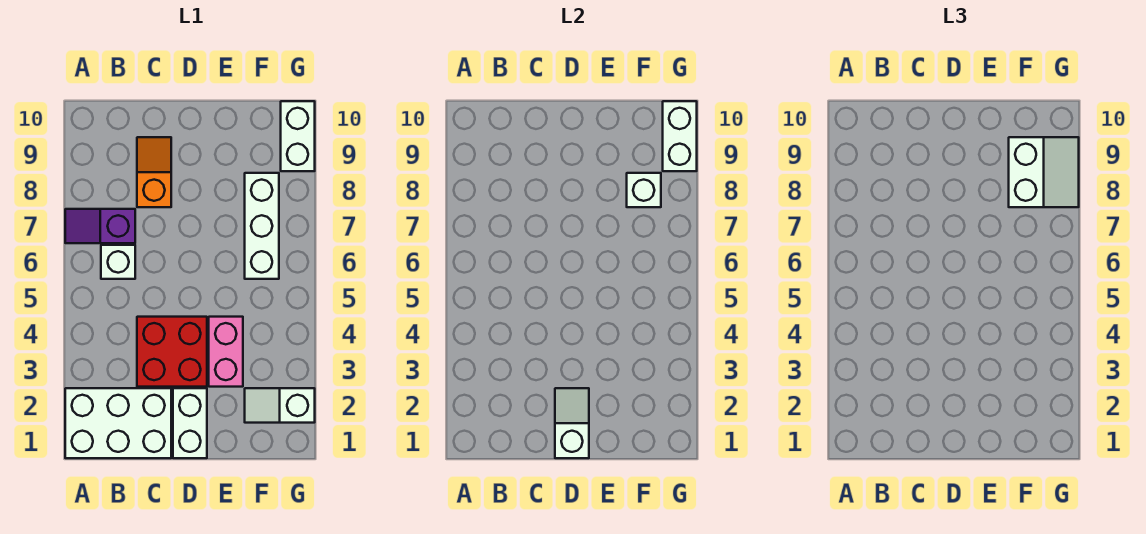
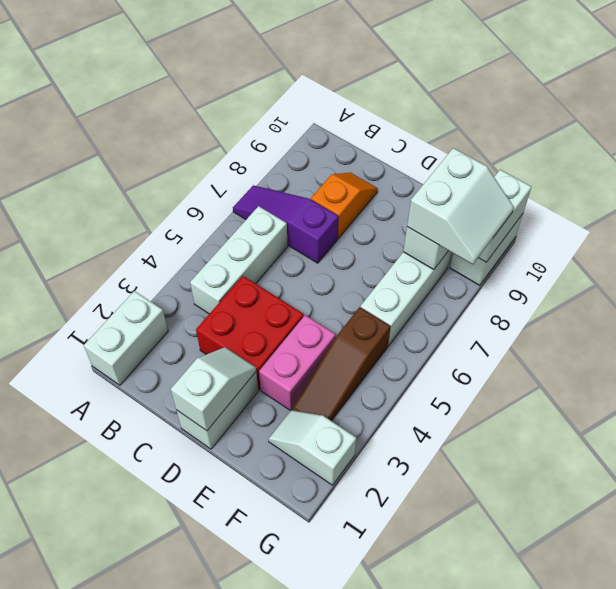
white 2x3 brick [65,388,171,458] -> white 1x2 brick [84,291,168,385]
purple 1x2 slope [65,209,135,243] -> purple 1x3 slope [233,185,339,263]
white 1x1 brick [101,245,135,279] -> white 1x3 brick [190,206,288,314]
none -> brown 1x3 slope [292,307,391,421]

